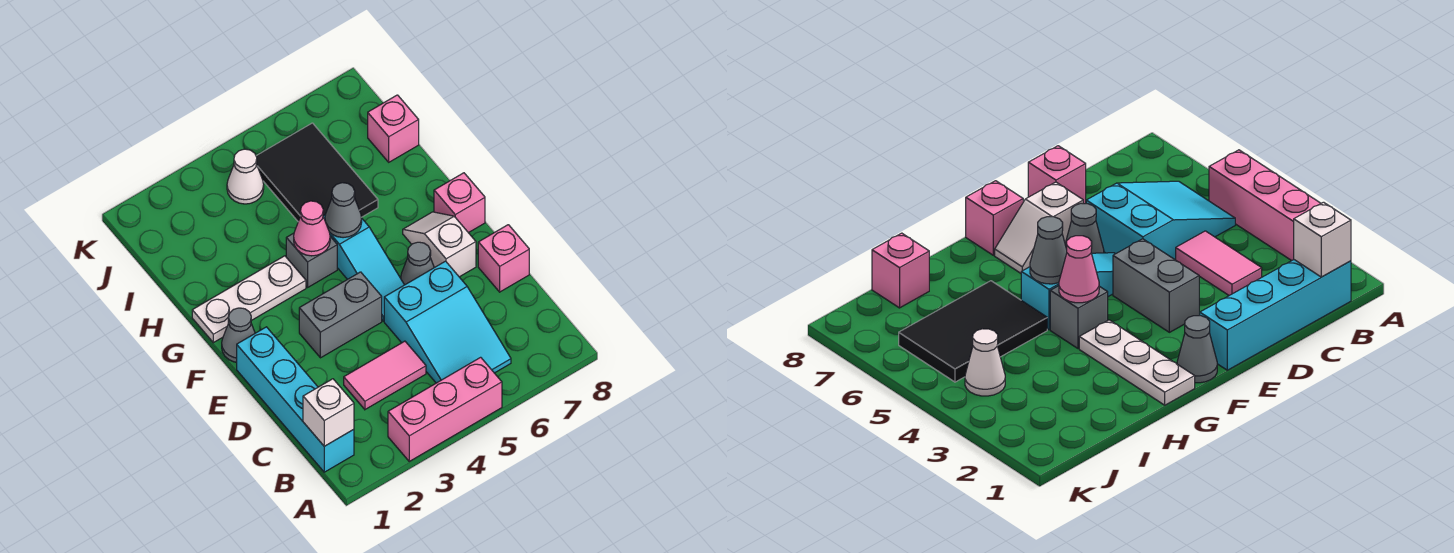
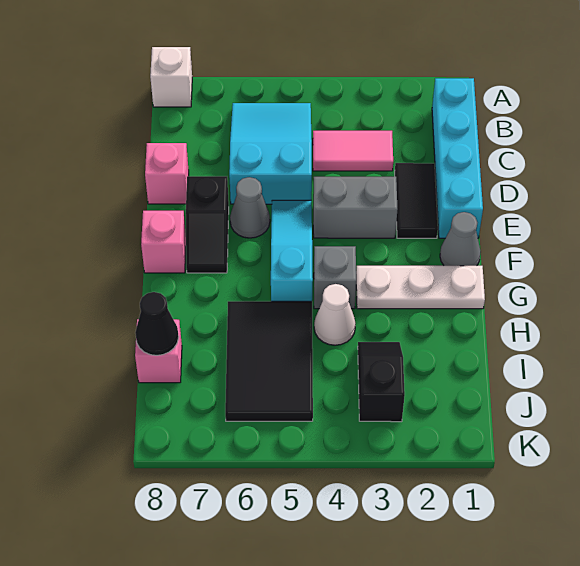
pink 1x3 brick [388,357,502,461] -> none
white 1x1 brick [303,379,354,446] -> white 1x1 brick moved to [150,47,192,107]
none -> black 1x2 tile [395,163,438,238]
white 1x2 slope [403,212,476,277] -> black 1x2 slope [186,176,229,273]
pink 1x1 cone [294,201,330,256] -> none
grey 1x1 cone [325,183,362,238] -> none
none -> black 1x2 slope [358,342,405,422]
none -> black 1x1 cone [135,292,179,356]
white 1x1 cone [227,149,264,204] -> white 1x1 cone moved to [314,284,355,345]

